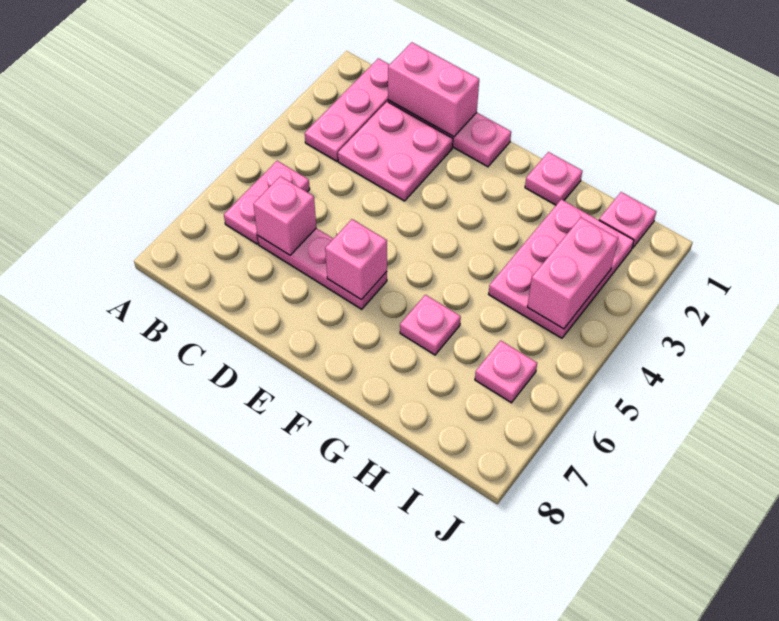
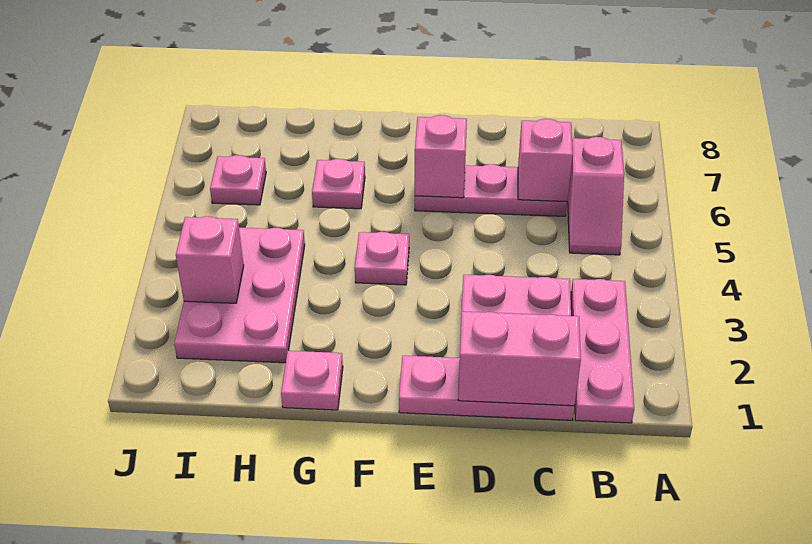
pink 1x2 plate [224,161,310,244] -> pink 1x2 slope [567,137,624,255]
pink 1x1 plate [599,192,656,248] -> pink 1x1 plate moved to [355,232,409,285]
pink 1x2 brick [527,217,618,329] -> pink 1x1 brick [176,216,244,303]

